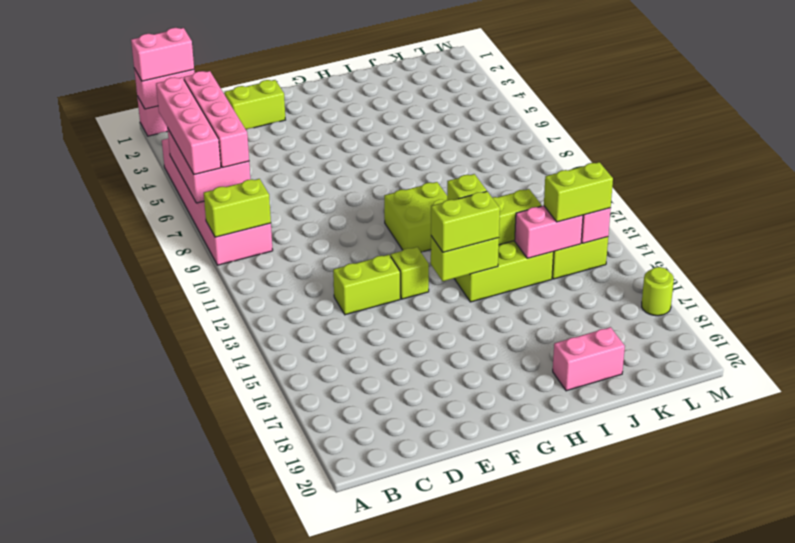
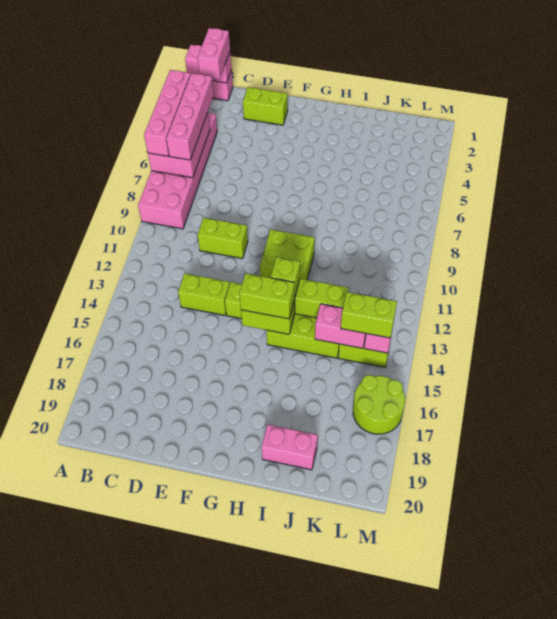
pink 1x2 brick [131,28,194,81] -> pink 1x2 brick turned to [198,28,230,79]
lime 1x2 brick [204,179,271,237] -> lime 1x2 brick moved to [198,218,248,259]
lime 1x1 round brick [642,267,674,316] -> lime 2x2 round brick [353,375,405,434]

